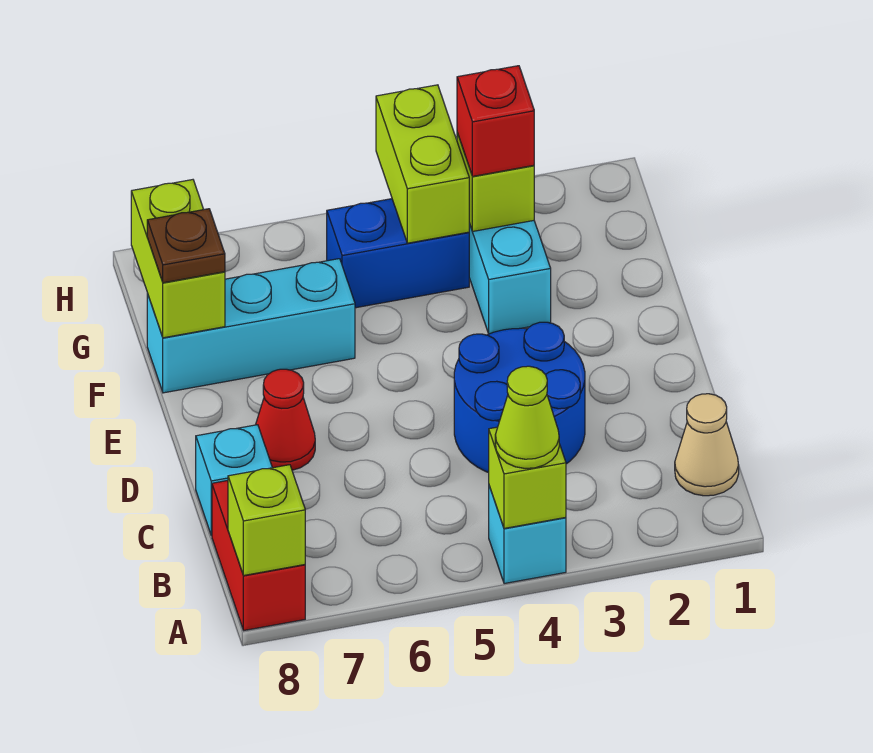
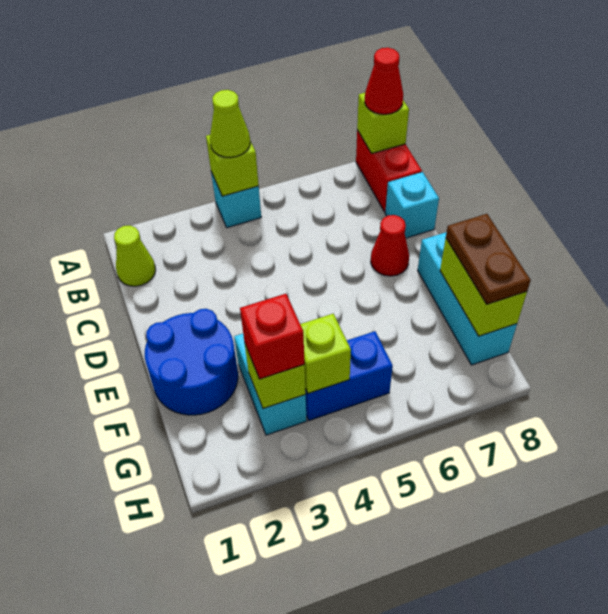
none -> red 1x1 cone [365,48,403,114]
tan 1x1 cone [675,394,739,496] -> lime 1x1 cone [114,225,156,286]
blue 2x2 round brick [454,322,585,473] -> blue 2x2 round brick moved to [145,309,238,415]
cyan 1x3 brick [147,259,355,393] -> cyan 1x3 brick turned to [418,232,517,365]
brown 1x1 plate [147,209,225,283] -> brown 1x2 plate [446,214,531,304]
lime 1x2 brick [376,85,470,243] -> lime 1x1 brick [300,314,351,394]

